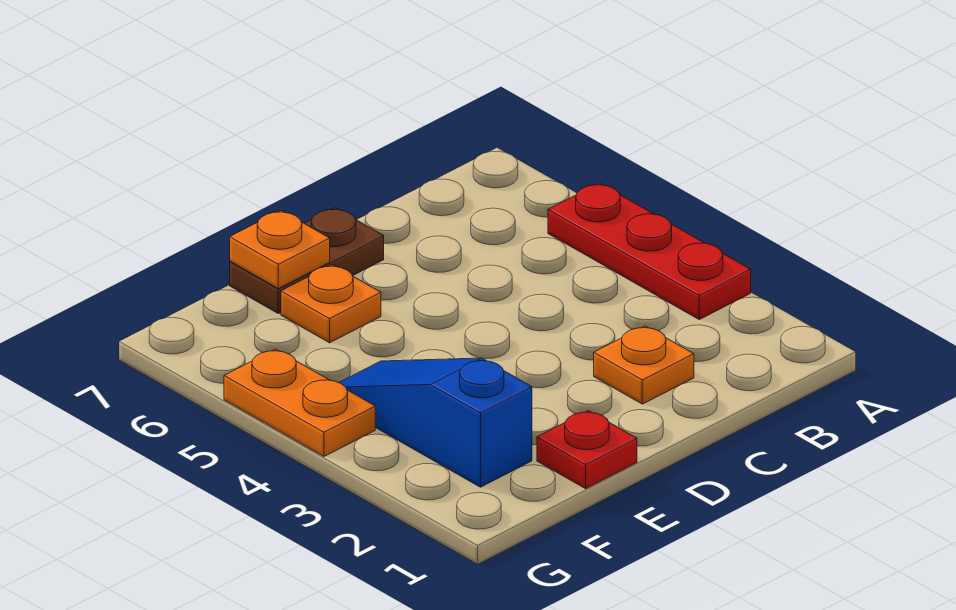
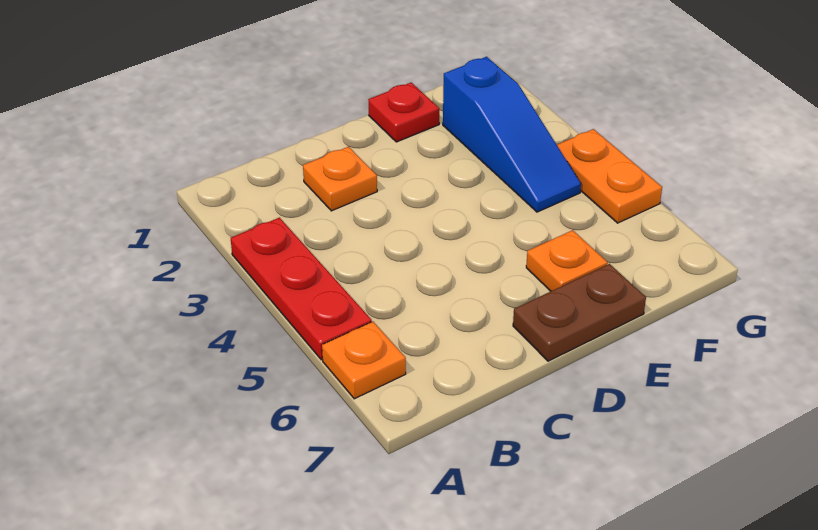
orange 1x1 plate [230,211,330,289] -> orange 1x1 plate moved to [322,322,406,399]

